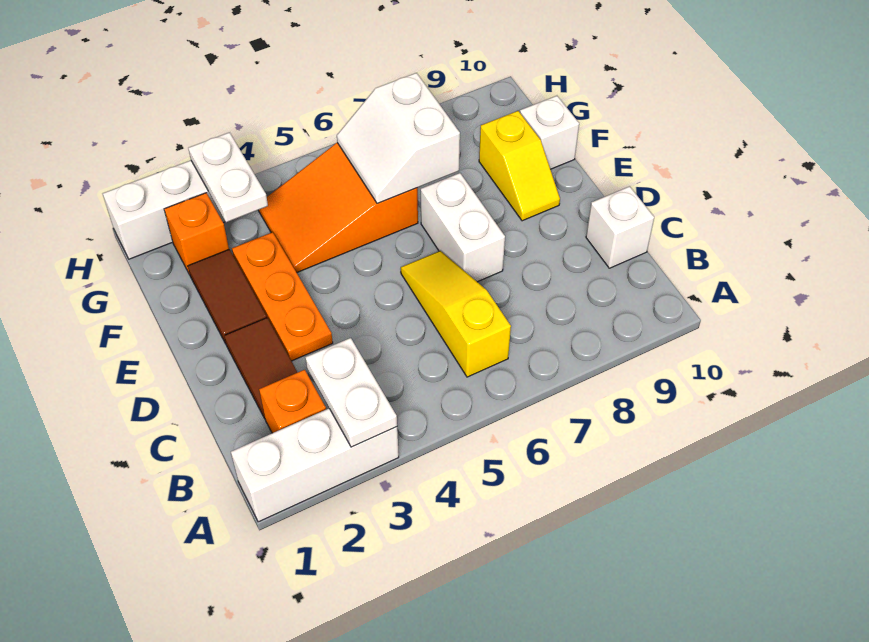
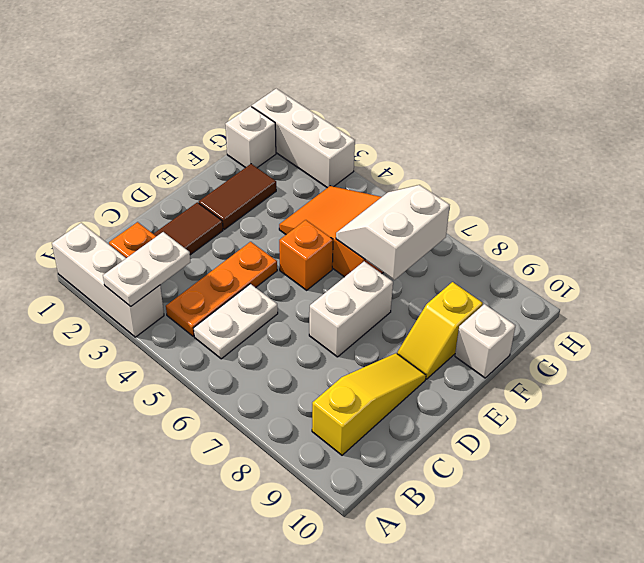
yellow 1x3 slope [401,251,511,377] -> yellow 1x3 slope moved to [312,353,426,455]
white 1x1 brick [586,186,654,268] -> white 1x1 brick moved to [225,106,276,168]
orange 1x3 plate [232,232,333,361] -> orange 1x3 plate moved to [166,242,277,336]
orange 1x1 brick [164,193,229,275] -> orange 1x1 brick moved to [279,220,333,290]
white 1x2 plate [188,132,268,222] -> white 1x2 plate moved to [194,284,278,359]

